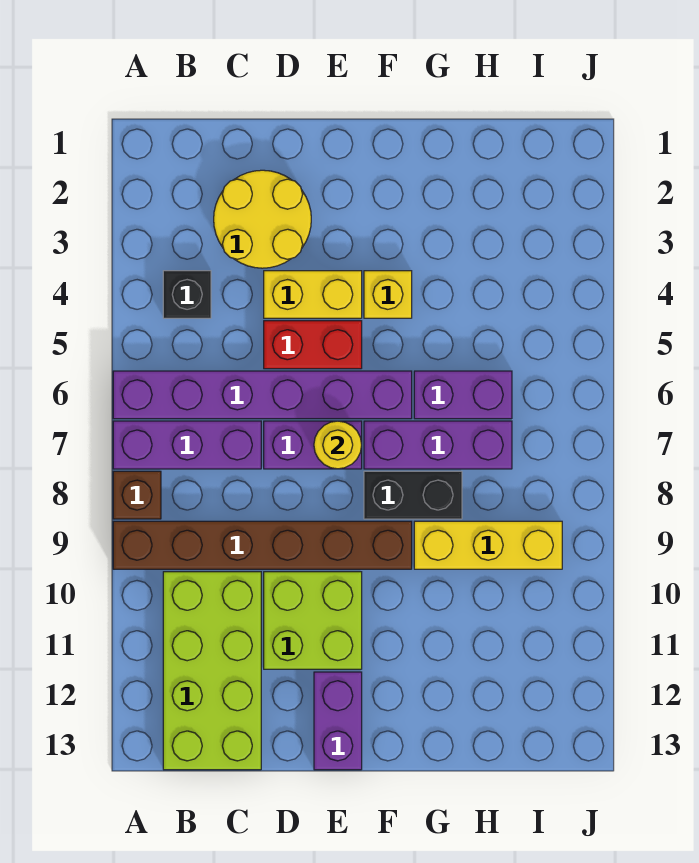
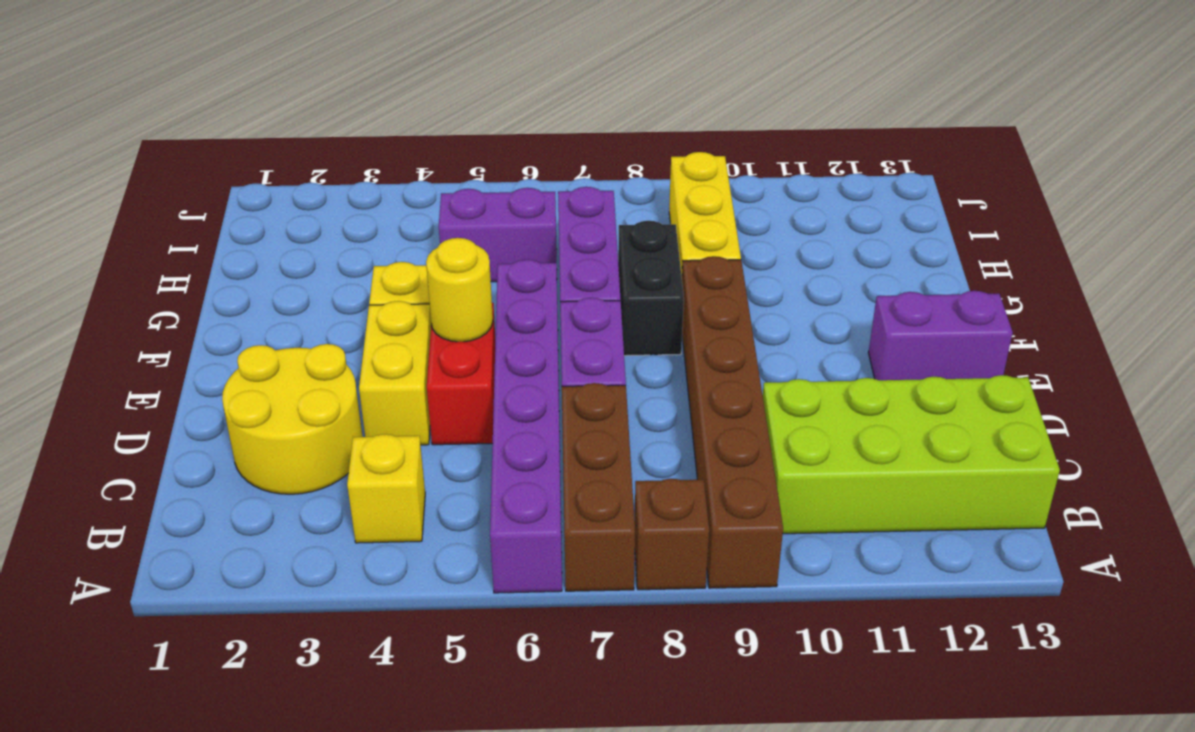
purple 1x3 brick [113,421,261,469] -> brown 1x3 brick [562,383,635,591]
black 1x1 brick [163,271,211,318] -> yellow 1x1 brick [347,434,425,543]
lime 2x2 brick [264,572,362,669] -> none
yellow 1x1 round brick [314,421,362,469] -> yellow 1x1 round brick moved to [426,238,493,342]
purple 1x2 brick [414,371,512,419] -> purple 1x2 brick turned to [439,188,557,282]

